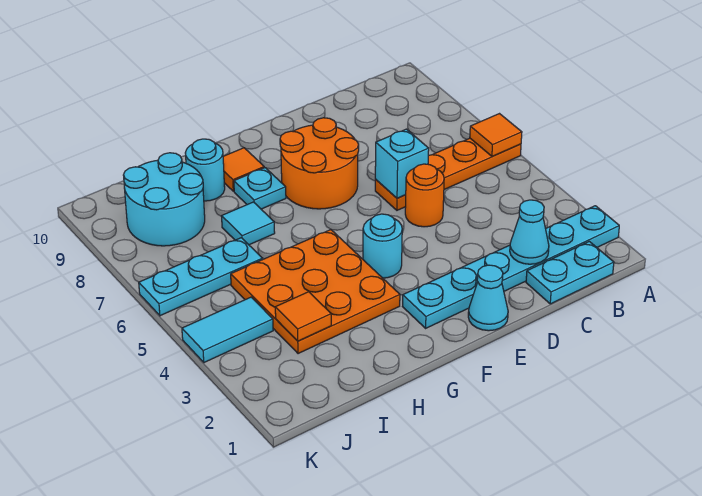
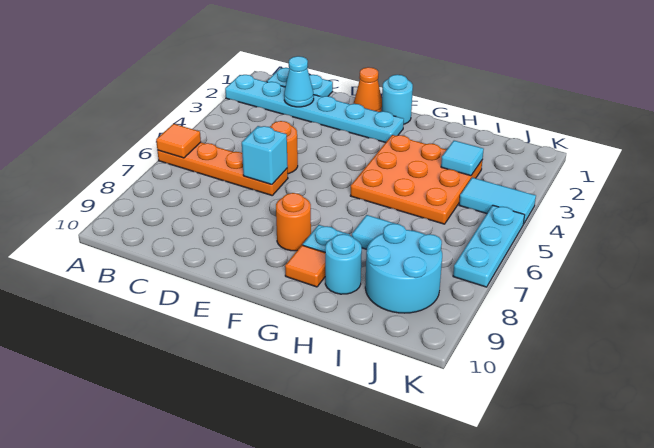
cyan 1x1 cone [468,265,508,331] -> orange 1x1 cone [354,67,382,112]
orange 2x2 round brick [280,118,359,209] -> orange 1x1 round brick [276,193,311,251]
cyan 1x1 round brick [363,214,402,278] -> cyan 1x1 round brick moved to [382,75,413,124]
orange 1x1 tile [275,292,331,341] -> cyan 1x1 tile [441,141,484,176]
cyan 1x3 plate [139,238,262,316] -> cyan 1x3 plate turned to [453,205,525,287]

